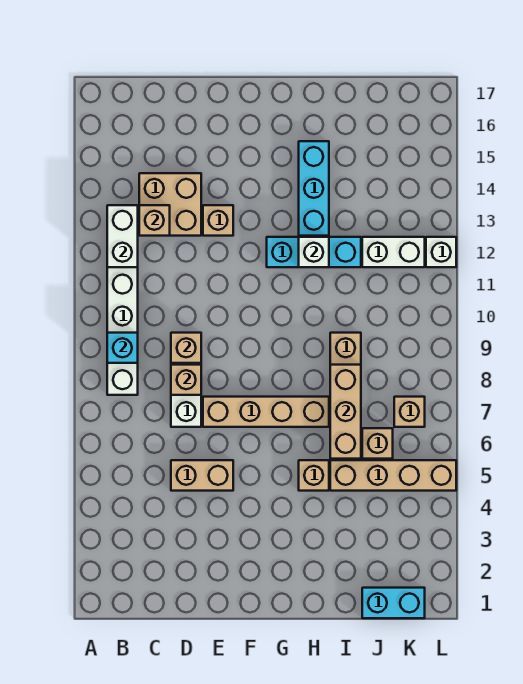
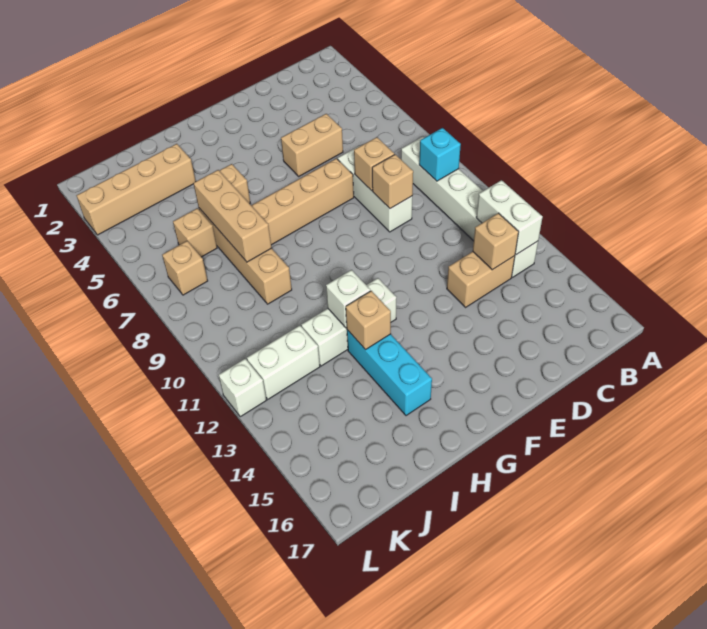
tan 2x2 brick [139,173,201,236] -> tan 1x2 brick [447,252,515,307]
tan 1x1 brick [203,205,233,236] -> tan 1x1 brick moved to [346,291,391,350]
cyan 1x3 brick [267,237,361,267] -> white 1x3 brick [301,278,396,366]
tan 1x4 brick [330,460,456,491] -> tan 1x4 brick moved to [76,144,196,235]
cyan 1x2 brick [362,588,425,618] -> none

